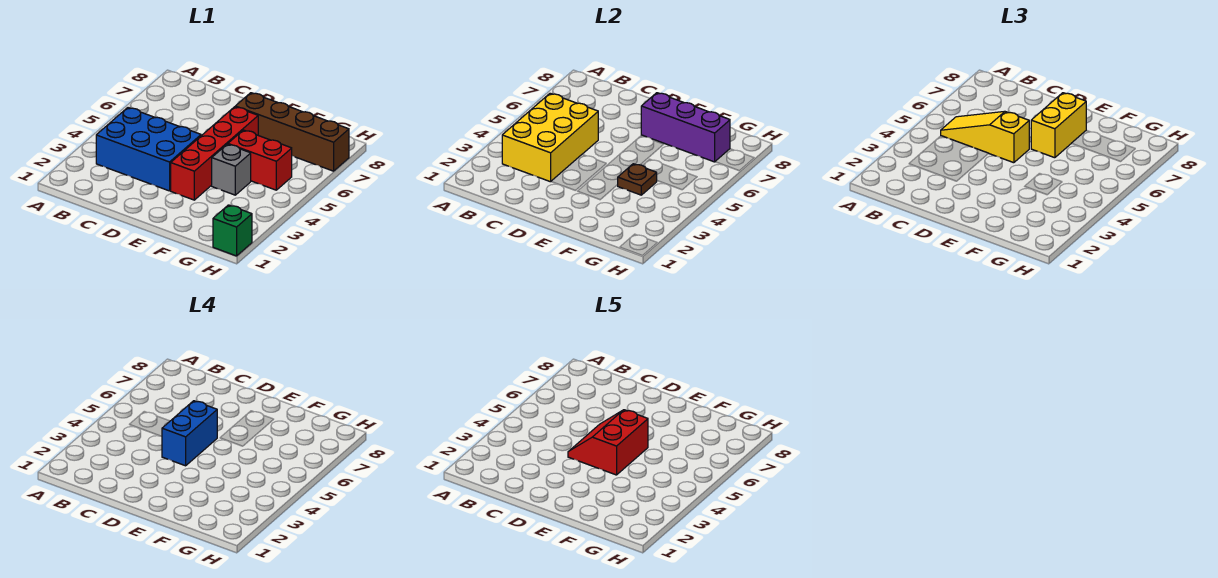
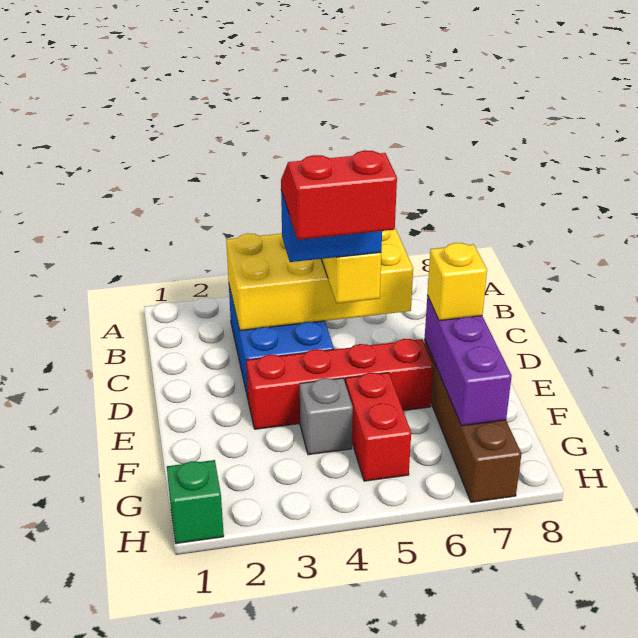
yellow 2x3 brick [502,93,598,182] -> yellow 2x4 brick [226,228,413,331]
yellow 1x2 brick [1031,93,1086,158] -> yellow 1x1 brick [427,243,487,321]
brown 1x1 plate [618,164,657,195] -> none

